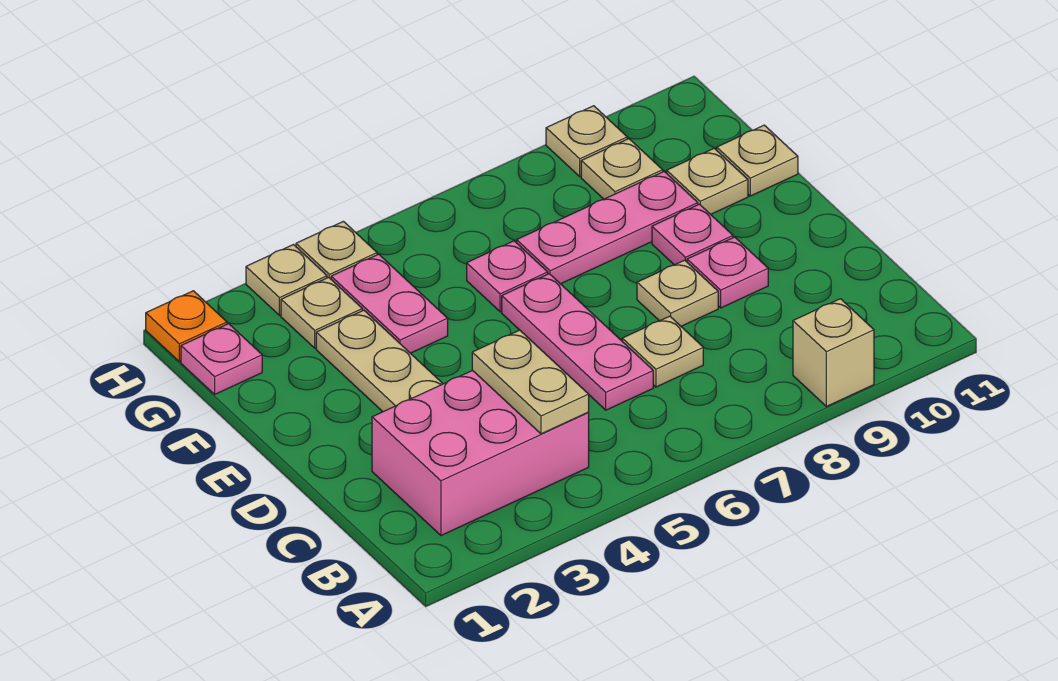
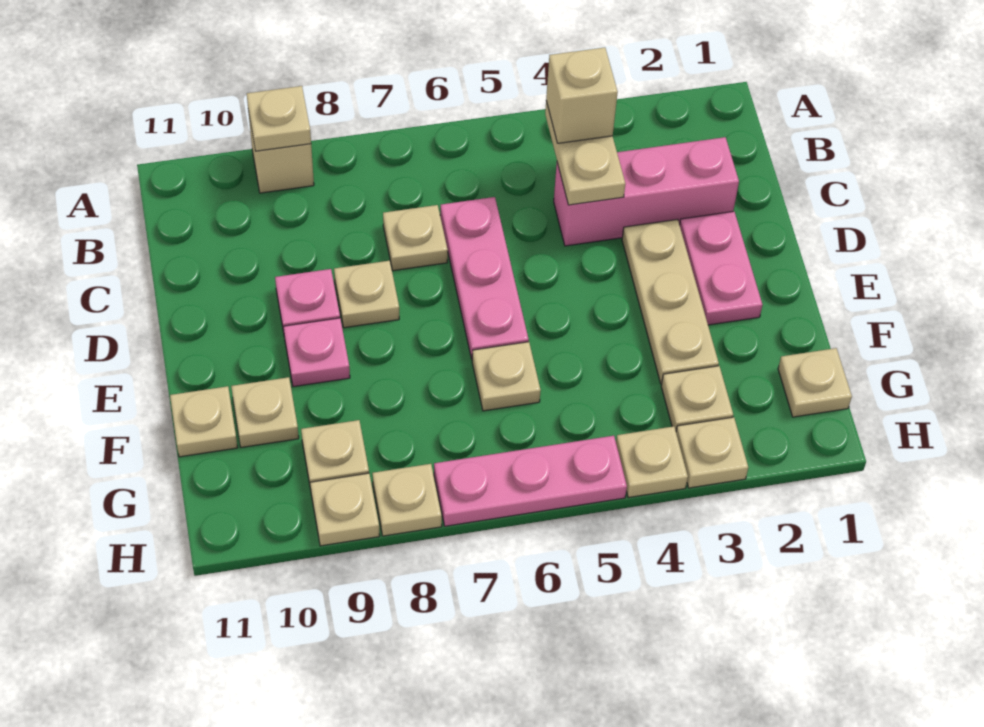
none -> tan 1x1 plate [247,86,311,151]
pink 2x3 brick [372,370,589,535] -> pink 1x3 brick [554,137,739,246]
none -> tan 1x1 brick [546,47,618,143]
pink 1x2 plate [331,254,448,353] -> pink 1x2 plate moved to [680,211,762,325]
pink 1x1 plate [467,241,548,312] -> tan 1x1 plate [472,342,541,411]
pink 1x3 plate [517,172,698,284] -> pink 1x3 plate moved to [434,436,627,526]
pink 1x1 plate [181,324,262,394] -> tan 1x1 plate [778,348,852,417]
orange 1x1 plate [146,291,227,362] -> none
none -> tan 1x1 plate [372,464,442,536]

